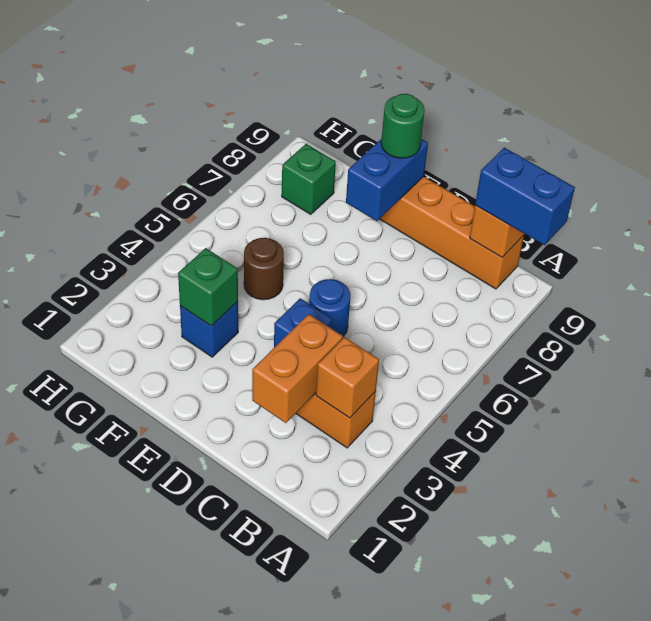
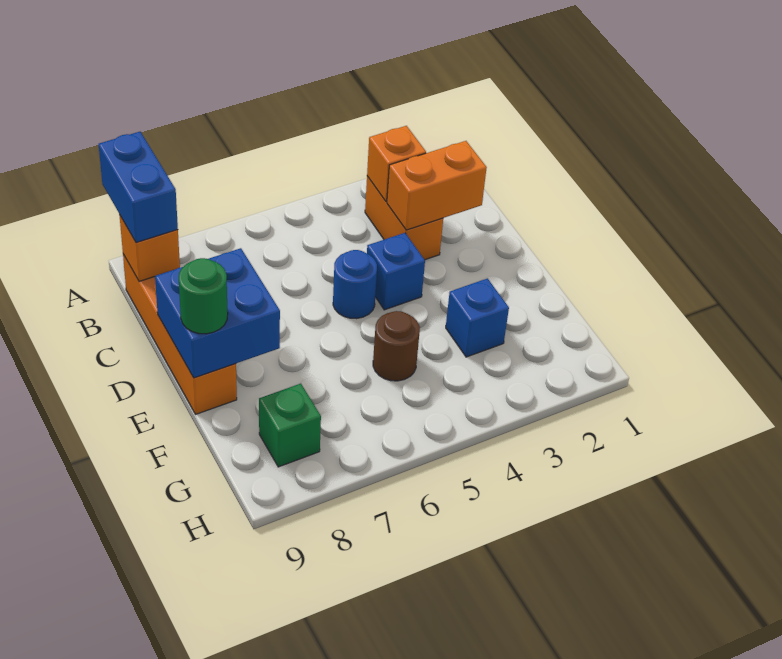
blue 1x2 brick [346,139,428,221] -> blue 2x2 brick [155,248,280,378]
green 1x1 brick [178,248,238,326] -> none

